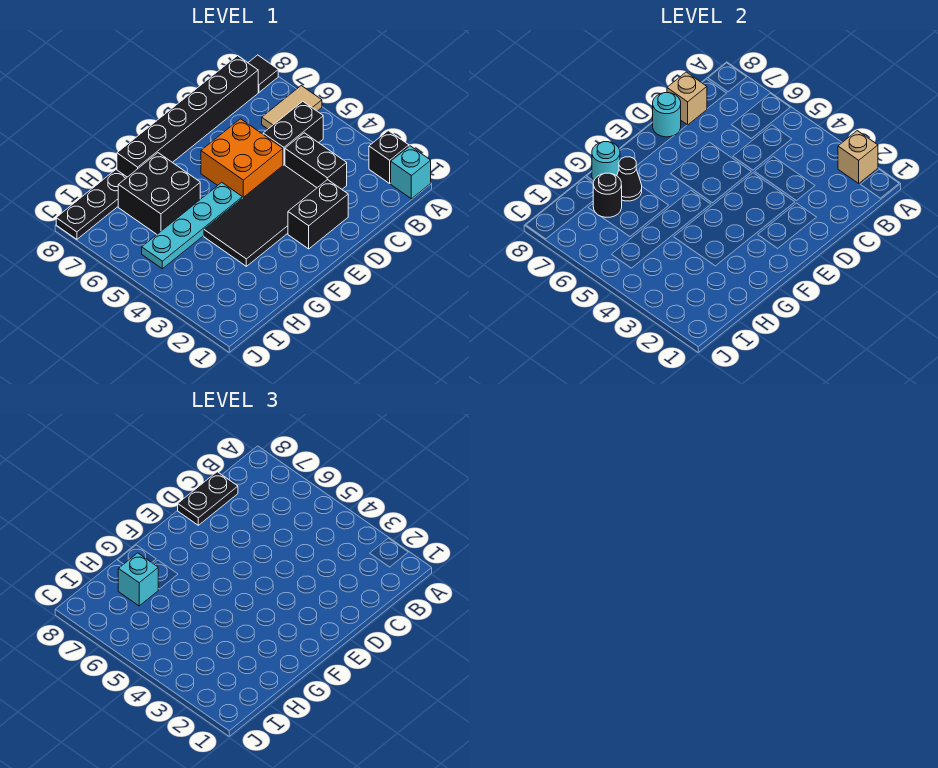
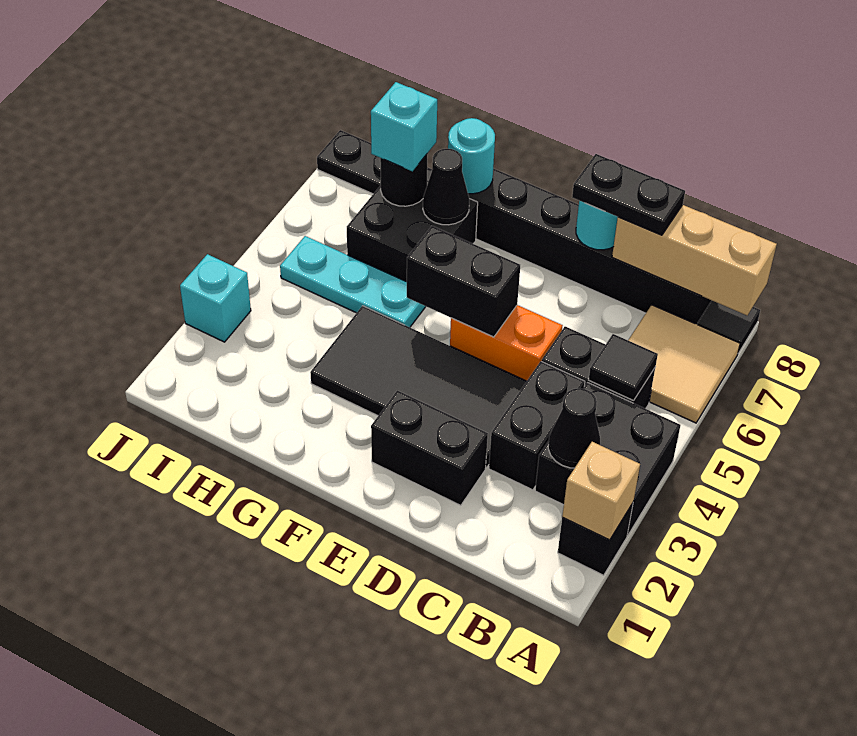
cyan 1x1 brick [391,146,431,199] -> cyan 1x1 brick moved to [180,254,251,342]
none -> black 2x2 brick [535,383,680,535]
tan 1x2 tile [262,86,322,129] -> tan 2x2 tile [628,305,740,423]
none -> black 1x1 cone [548,388,600,468]
none -> black 1x1 tile [589,334,658,400]
tan 1x1 brick [667,72,707,125] -> tan 1x3 brick [612,205,777,315]
orange 2x2 brick [201,119,283,198] -> orange 1x2 brick [450,305,562,381]
none -> black 1x2 brick [407,226,520,337]
cyan 1x4 plate [142,182,242,269] -> cyan 1x3 plate [280,236,426,327]

